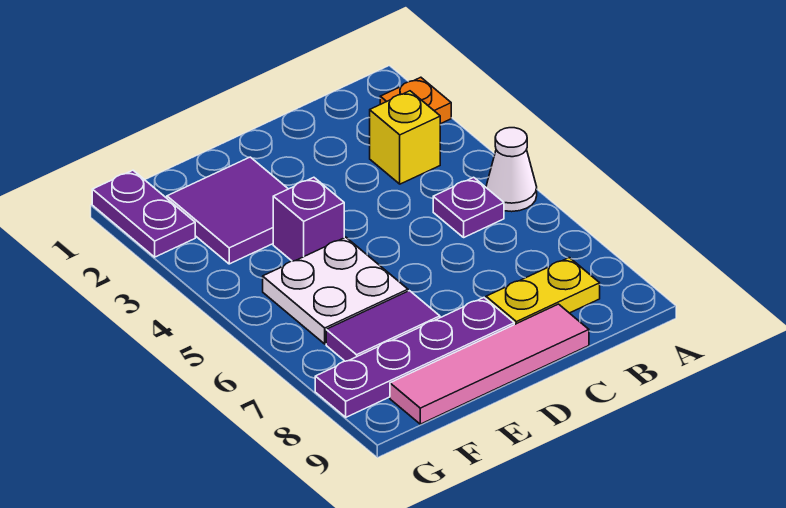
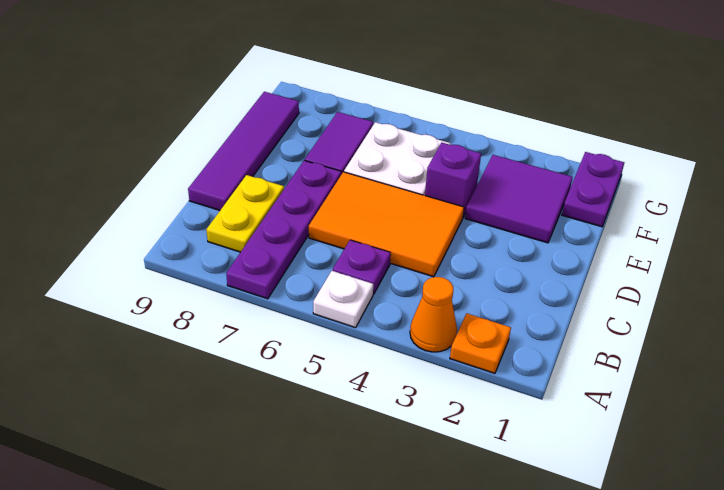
none -> orange 1x1 cone [410,277,457,352]
white 1x1 cone [486,128,537,212] -> white 1x1 plate [313,271,373,328]
yellow 1x1 brick [370,91,440,184] -> none
none -> orange 2x3 tile [309,172,464,277]
pink 1x4 tile [390,304,589,424] -> purple 1x4 tile [188,92,299,210]
purple 1x4 plate [315,298,514,417] -> purple 1x4 plate moved to [226,160,341,299]
purple 1x2 plate [92,170,195,257] -> purple 1x2 plate turned to [562,152,624,227]

